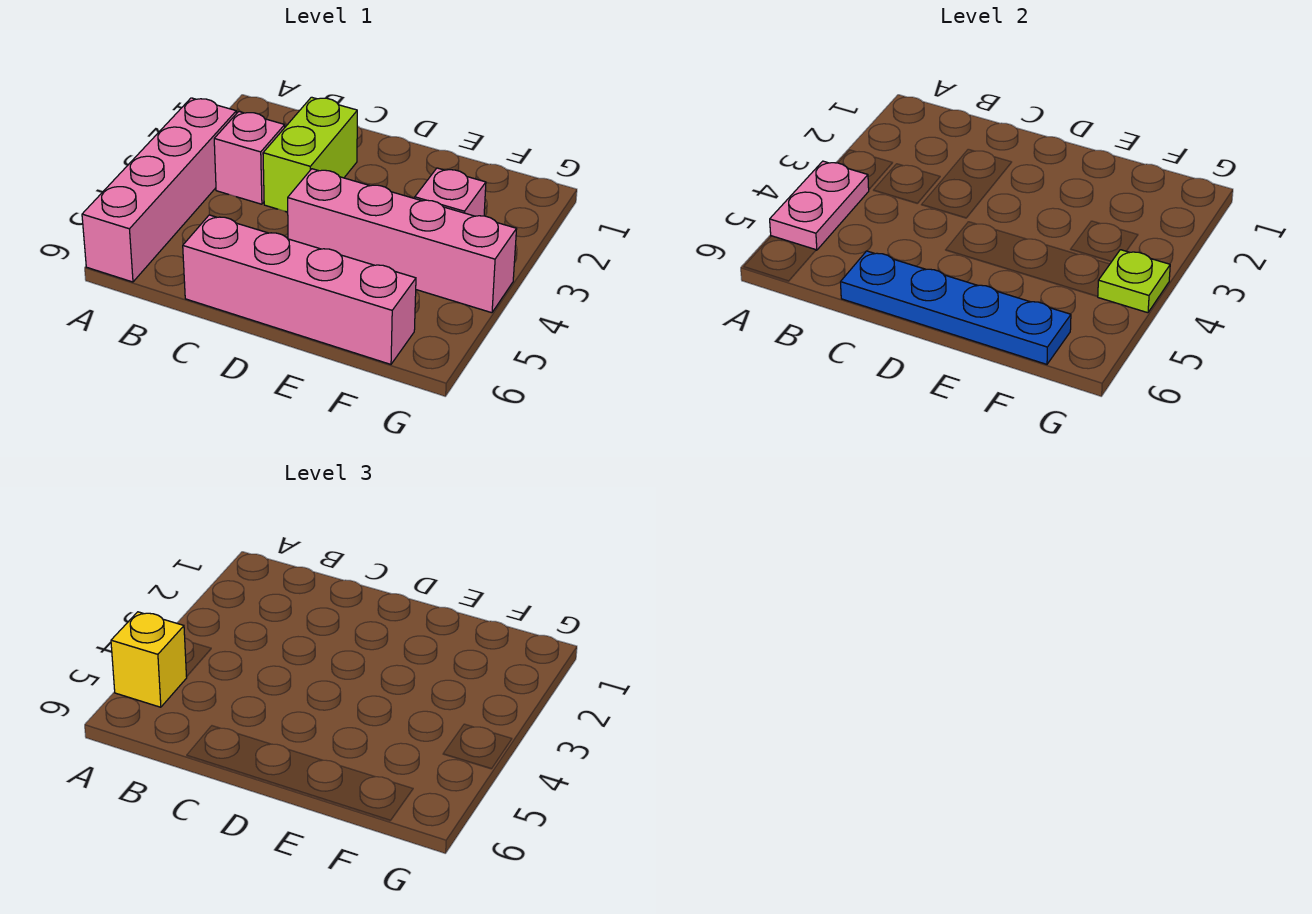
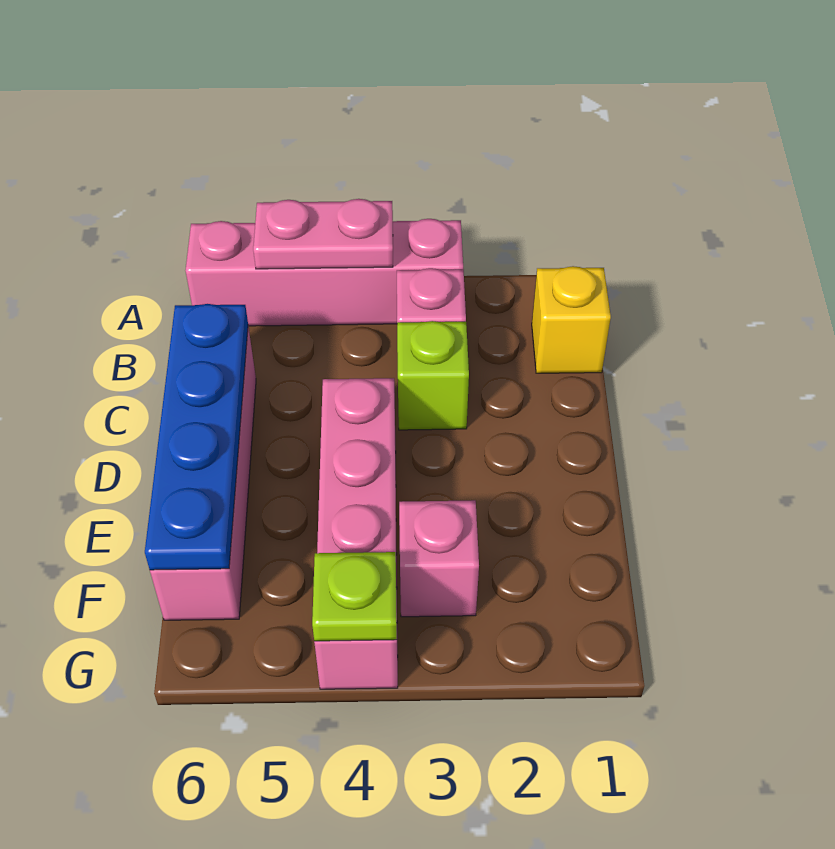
yellow 1x1 brick [111,612,187,707] -> yellow 1x1 brick moved to [532,266,611,373]
lime 1x2 brick [263,97,357,212] -> lime 1x1 brick [397,321,469,430]

